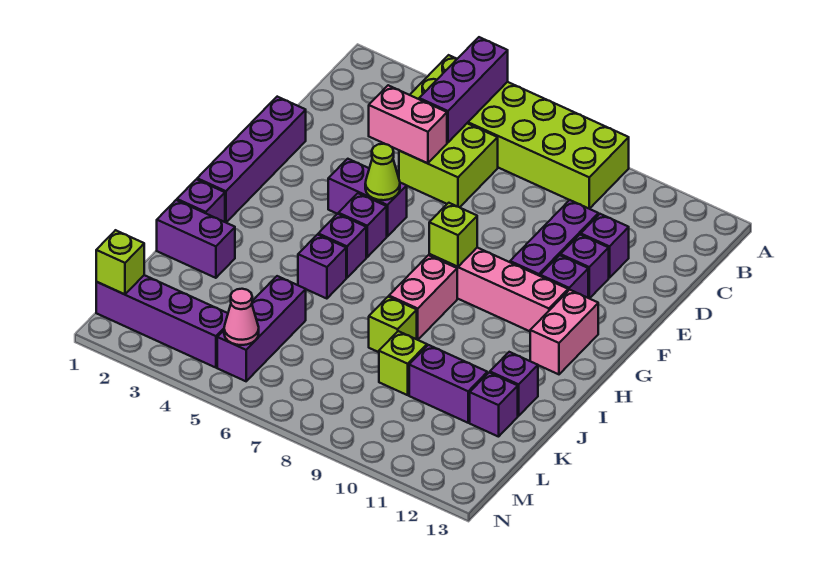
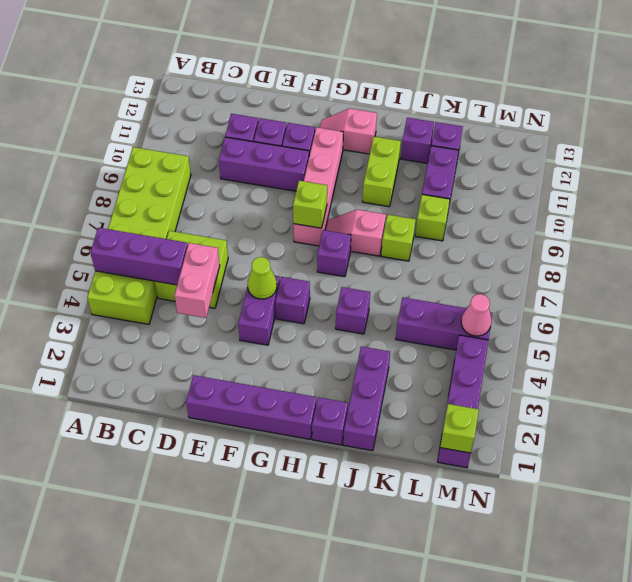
pink 1x2 brick [530,290,598,374] -> pink 1x2 slope [320,108,377,154]
purple 1x1 brick [318,214,366,278] -> purple 1x1 brick moved to [317,230,351,277]
pink 1x2 brick [389,255,457,340] -> pink 1x2 slope [326,210,386,256]
none -> lime 1x2 brick [363,137,401,207]
purple 1x2 brick [157,200,235,278] -> purple 1x3 brick [343,347,390,451]

